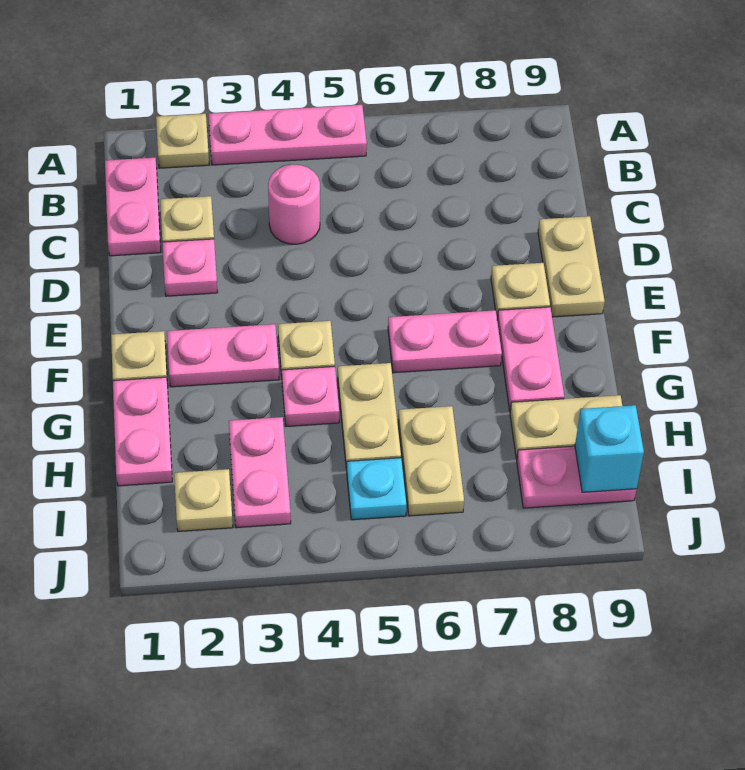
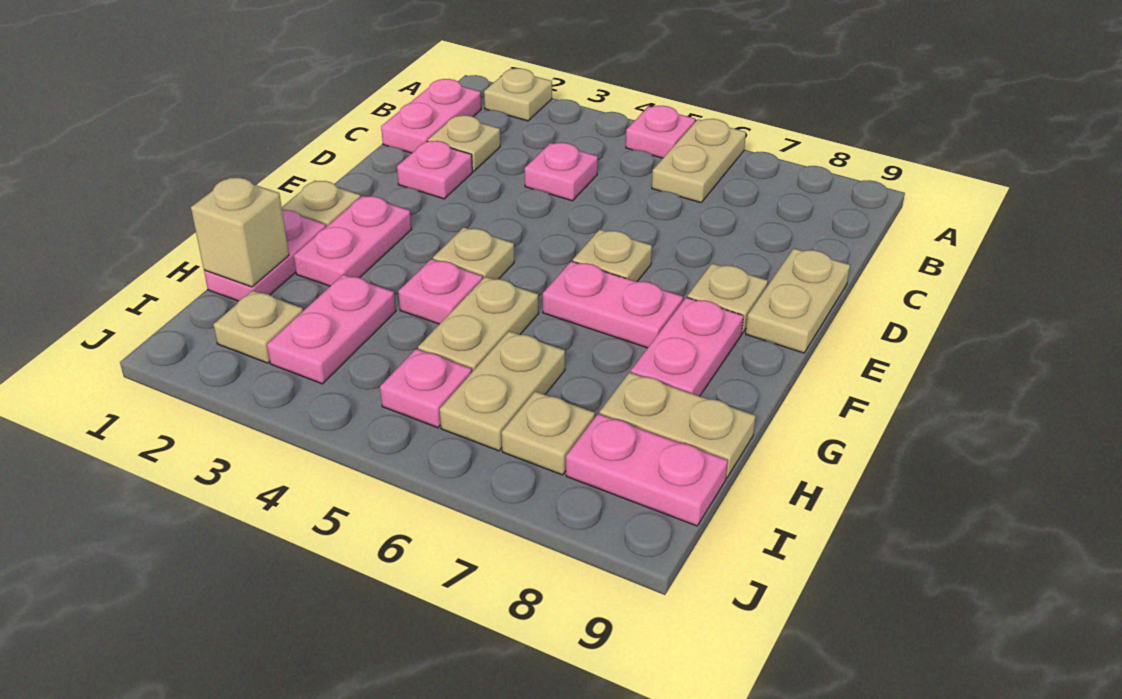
pink 1x3 plate [208,105,367,165] -> pink 1x1 plate [626,106,695,158]
none -> tan 1x2 plate [652,119,746,203]
pink 1x1 round brick [268,165,320,244] -> pink 1x1 plate [525,143,598,201]
none -> tan 1x1 plate [573,229,652,282]
pink 1x2 plate [167,324,279,387] -> pink 1x2 plate turned to [294,196,412,286]
none -> tan 1x1 brick [191,177,289,287]
cyan 1x1 plate [347,458,406,520] -> pink 1x1 plate [380,349,472,428]
none -> tan 1x1 plate [502,391,595,475]
cyan 1x1 brick [575,405,644,492] -> none

